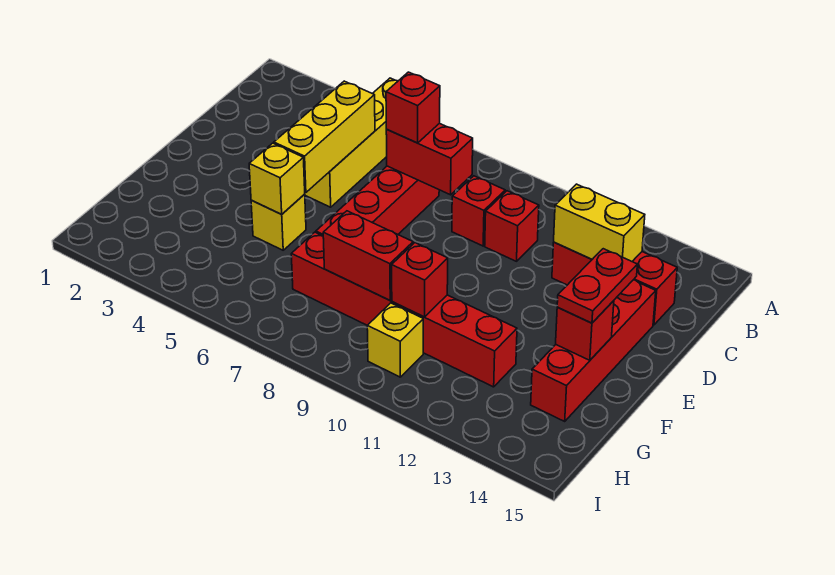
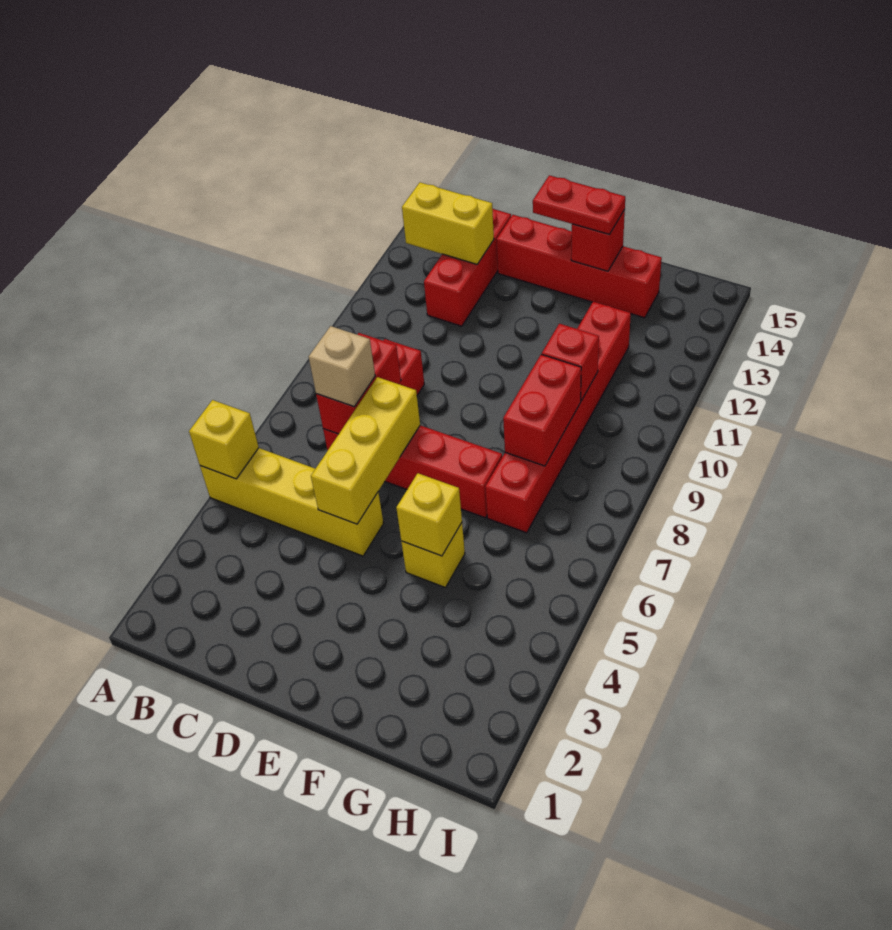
yellow 1x3 brick [274,81,375,193] -> yellow 1x3 brick turned to [311,377,420,524]
red 1x1 brick [386,72,440,143] -> tan 1x1 brick [309,326,375,407]
red 1x1 brick [485,191,539,261] -> none
yellow 1x2 brick [554,184,645,261] -> yellow 1x2 brick turned to [402,182,494,264]
yellow 1x1 brick [367,303,423,377] -> yellow 1x1 brick moved to [189,400,259,479]

